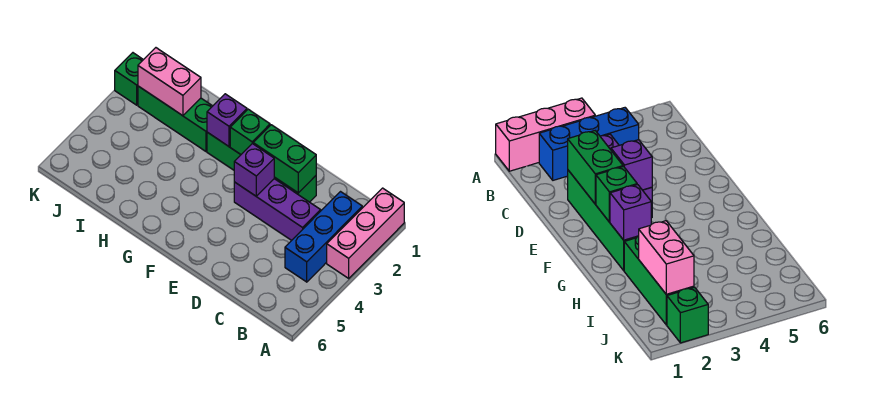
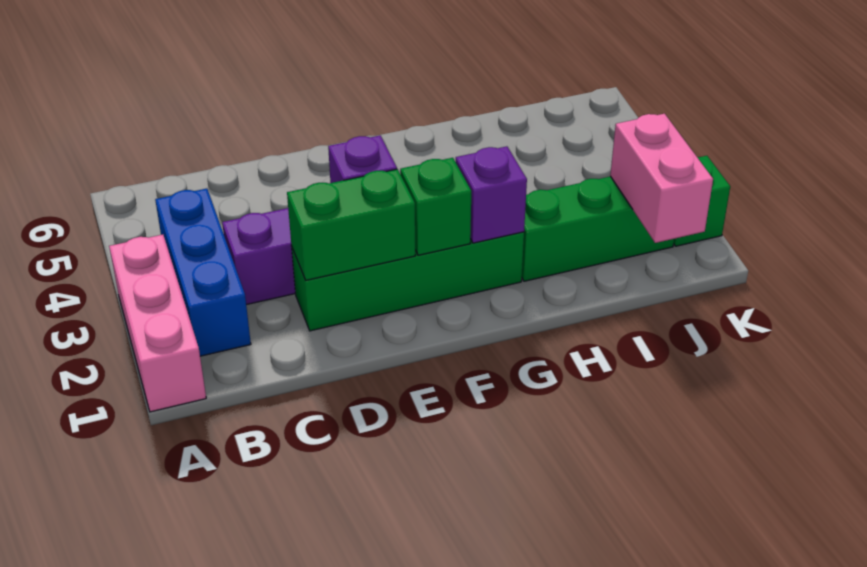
pink 1x2 brick [138,48,201,116] -> pink 1x2 brick turned to [610,114,713,243]

